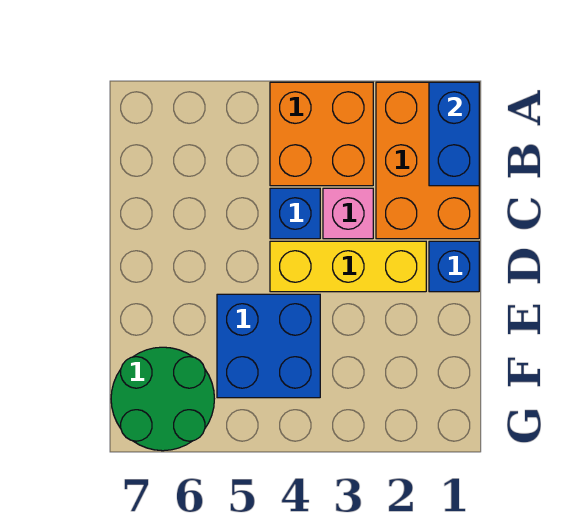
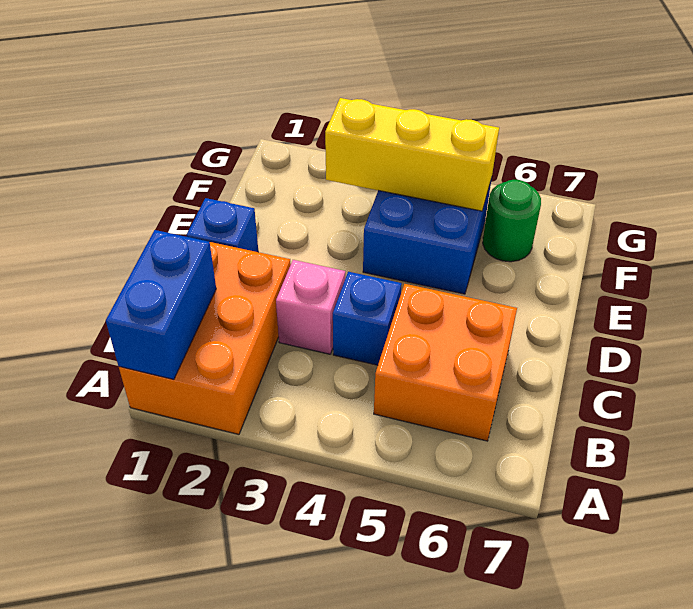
orange 2x2 brick [270,82,373,186] -> orange 2x2 brick moved to [374,284,517,441]
yellow 1x3 brick [270,241,426,292] -> yellow 1x3 brick moved to [325,98,499,211]
green 2x2 round brick [111,347,214,451] -> green 1x1 round brick [483,180,541,262]

